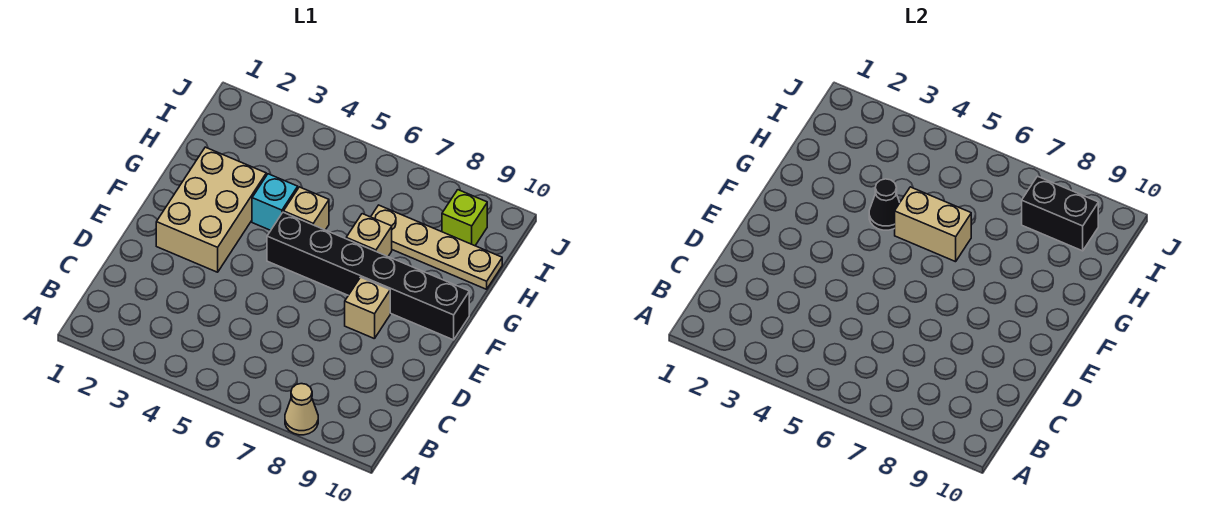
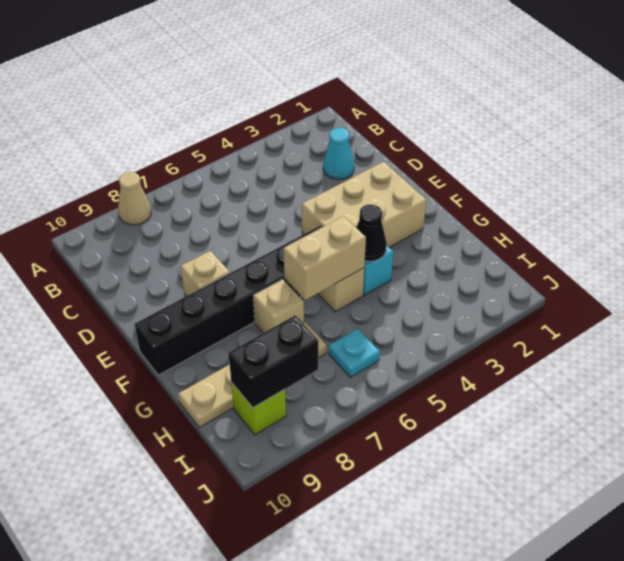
none -> cyan 1x1 cone [323,127,354,179]
tan 2x3 brick [156,147,266,272] -> tan 2x3 brick turned to [302,162,426,248]
none -> cyan 1x1 plate [329,329,380,377]

